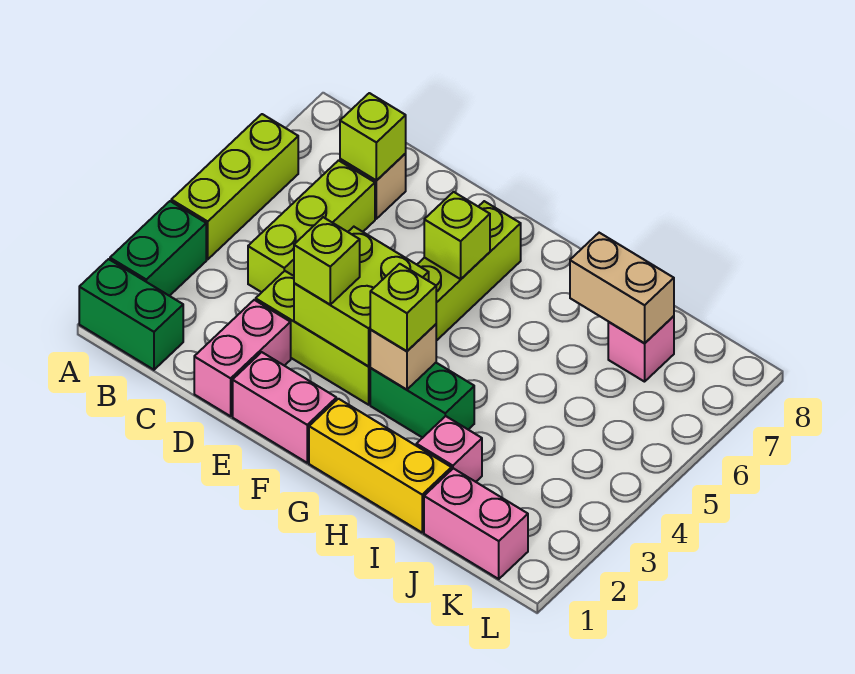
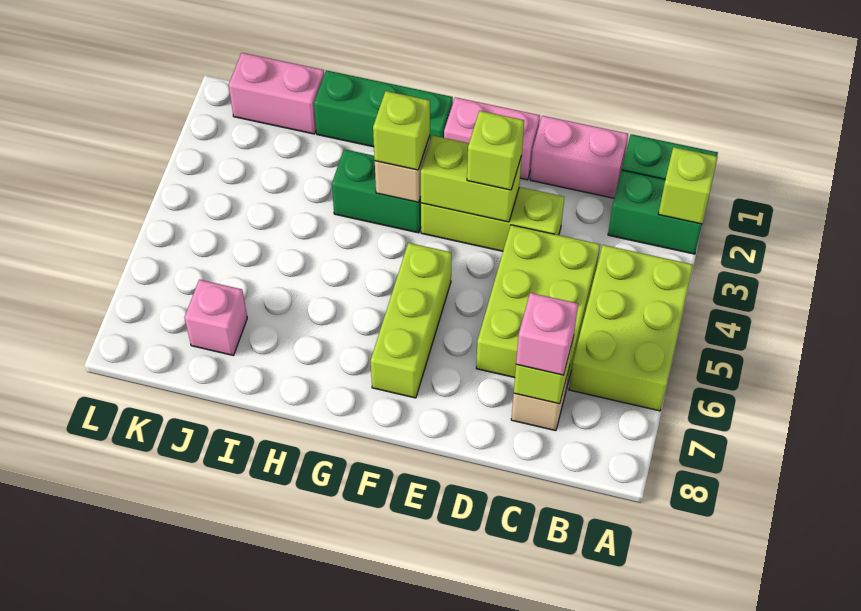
green 1x2 brick [110,201,206,296] -> green 1x2 brick turned to [608,170,702,254]
lime 1x3 brick [171,114,298,259] -> lime 2x3 brick [569,245,693,411]
lime 1x3 brick [248,160,375,292] -> lime 2x3 brick [476,225,600,386]
pink 1x2 brick [194,300,291,416] -> pink 1x2 brick turned to [530,116,628,198]
lime 2x2 brick [294,227,429,366] -> lime 1x2 brick [421,135,522,222]
lime 1x1 brick [424,192,490,279] -> lime 1x1 brick moved to [659,147,718,224]
yellow 1x3 brick [309,399,451,532] -> green 1x3 brick [314,70,453,147]
pink 1x1 brick [416,416,482,482] -> pink 1x1 brick moved to [516,293,578,375]
tan 1x2 brick [570,233,674,343] -> none

